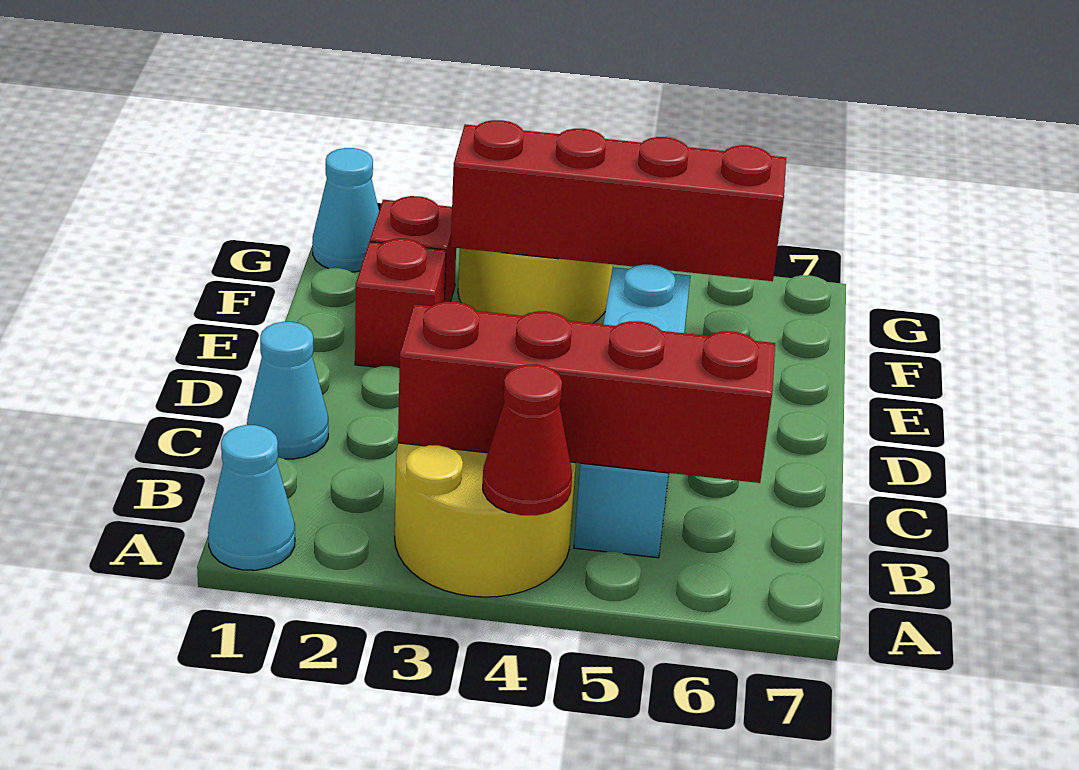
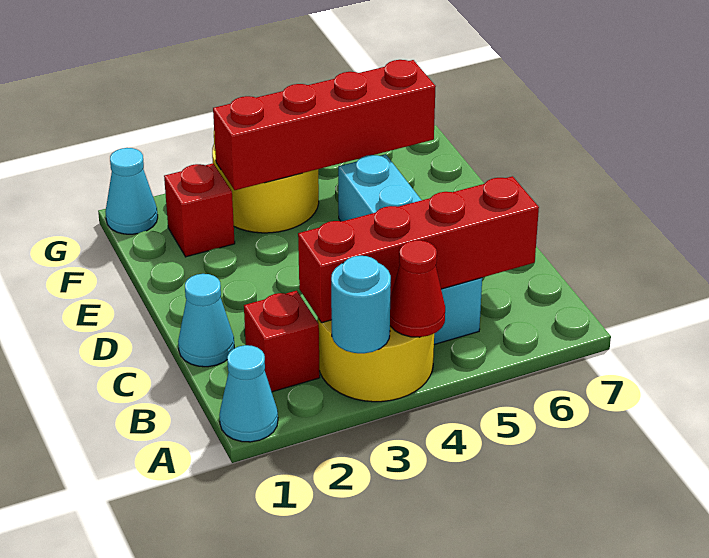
none -> cyan 1x1 round brick [331,256,391,353]
red 1x1 brick [355,239,446,368] -> red 1x1 brick moved to [244,291,320,392]

